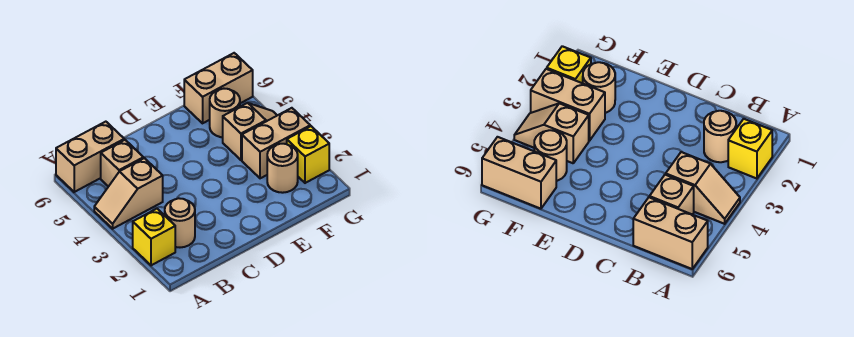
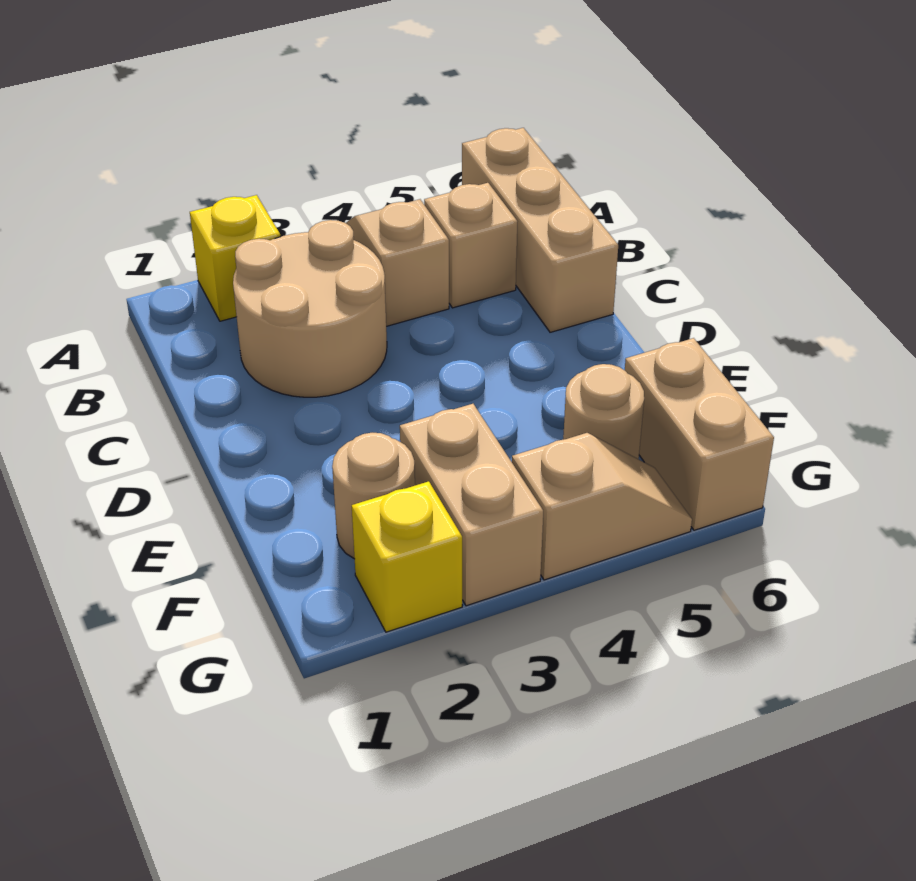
tan 1x2 brick [56,122,124,192] -> tan 1x3 brick [462,128,618,332]
tan 1x1 round brick [165,198,195,247] -> tan 2x2 round brick [233,220,387,397]
tan 1x2 slope [223,103,277,160] -> tan 1x2 slope turned to [512,433,692,580]

